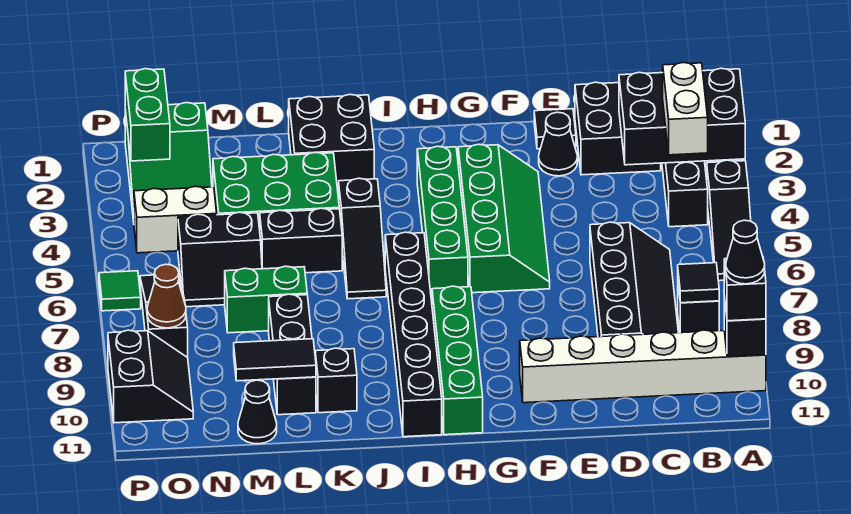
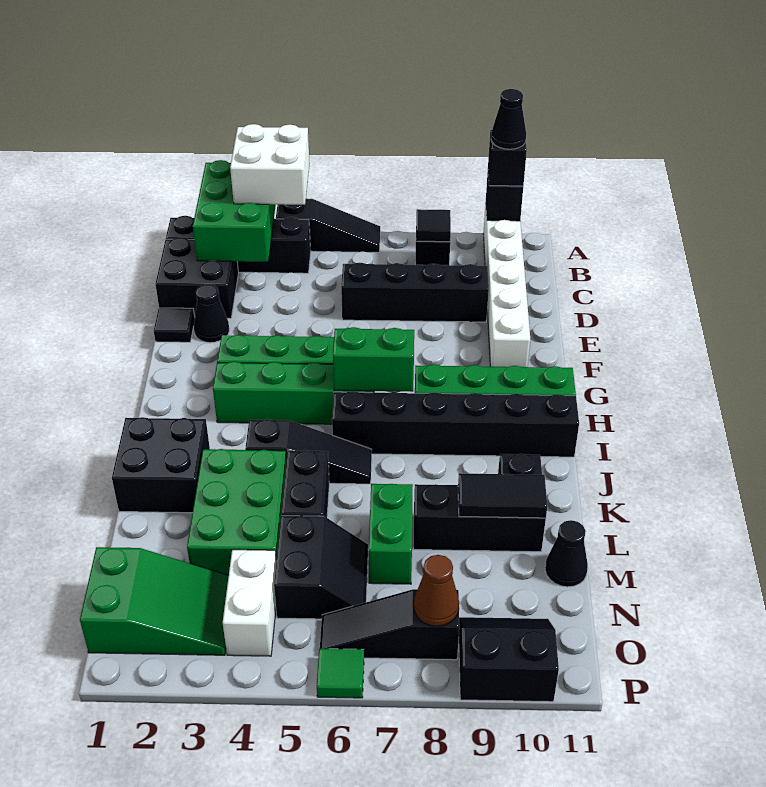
black 2x3 brick [619,68,745,165] -> green 2x3 brick [193,160,276,262]
white 1x2 brick [663,63,708,155] -> white 2x2 brick [230,124,310,205]
black 1x2 tile [234,339,316,381] -> black 1x2 tile turned to [458,473,547,518]
green 1x2 brick [125,69,170,161] -> green 1x2 brick moved to [333,327,414,392]

